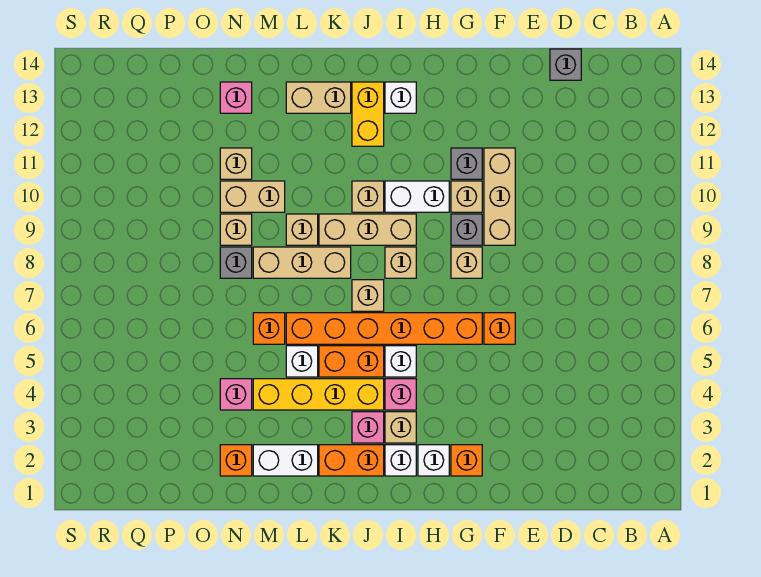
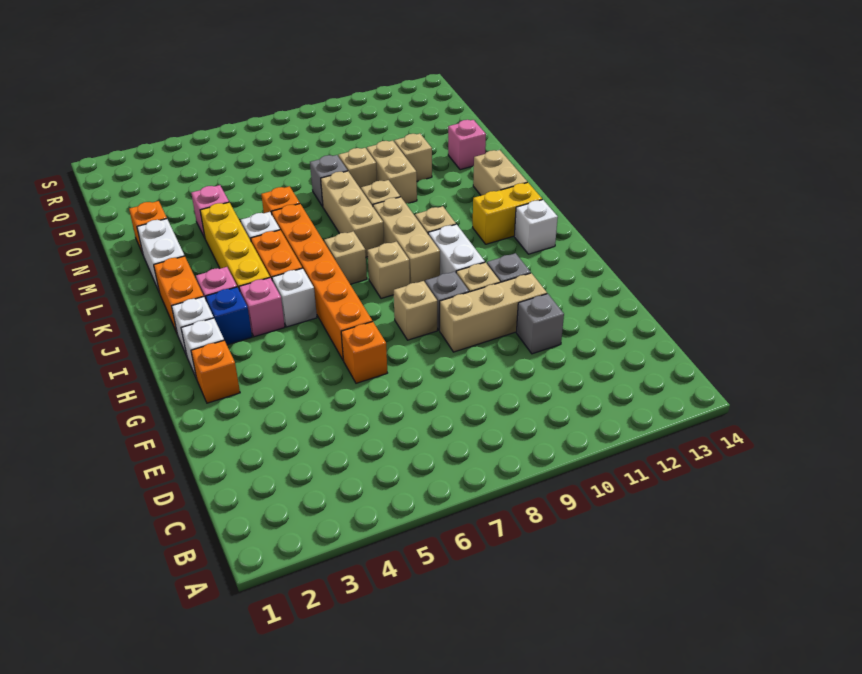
grey 1x1 brick [550,49,581,80] -> grey 1x1 brick moved to [516,294,564,354]
tan 1x1 brick [385,412,416,443] -> blue 1x1 brick [206,287,252,345]

